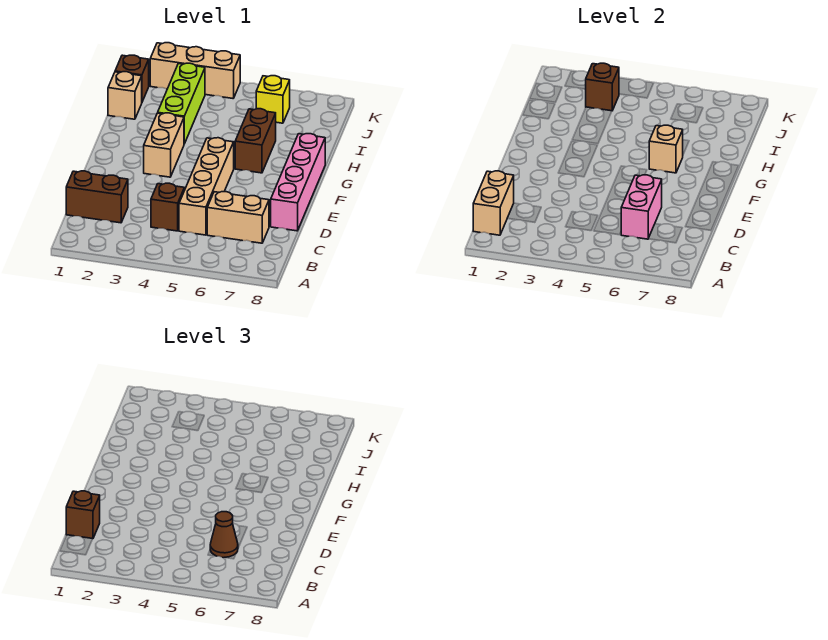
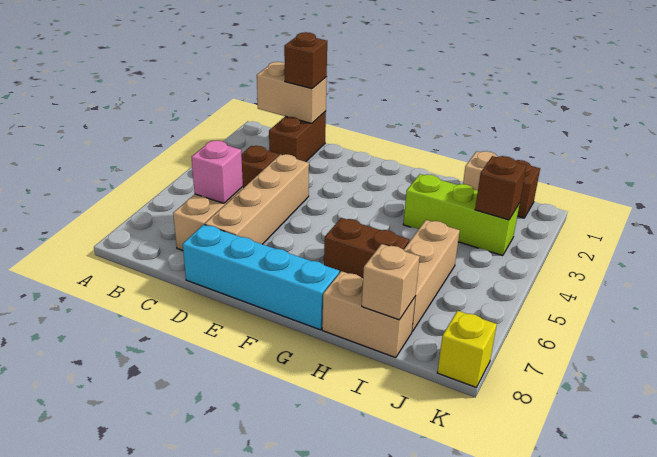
tan 1x4 brick [179,138,234,235] -> tan 1x4 brick turned to [205,154,309,244]
pink 1x2 brick [621,175,662,239] -> pink 1x1 brick [191,140,243,203]
brown 1x1 cone [210,512,238,558] -> none
pink 1x4 brick [271,134,325,231] -> cyan 1x4 brick [183,225,339,330]
tan 1x2 brick [144,113,184,177] -> tan 1x2 brick moved to [322,271,415,358]
tan 1x1 brick [649,125,683,173] -> tan 1x1 brick moved to [362,244,420,320]
yellow 1x1 brick [256,76,290,123] -> yellow 1x1 brick moved to [437,311,497,387]
tan 1x3 brick [150,43,240,98] -> tan 1x3 brick moved to [404,220,460,332]

